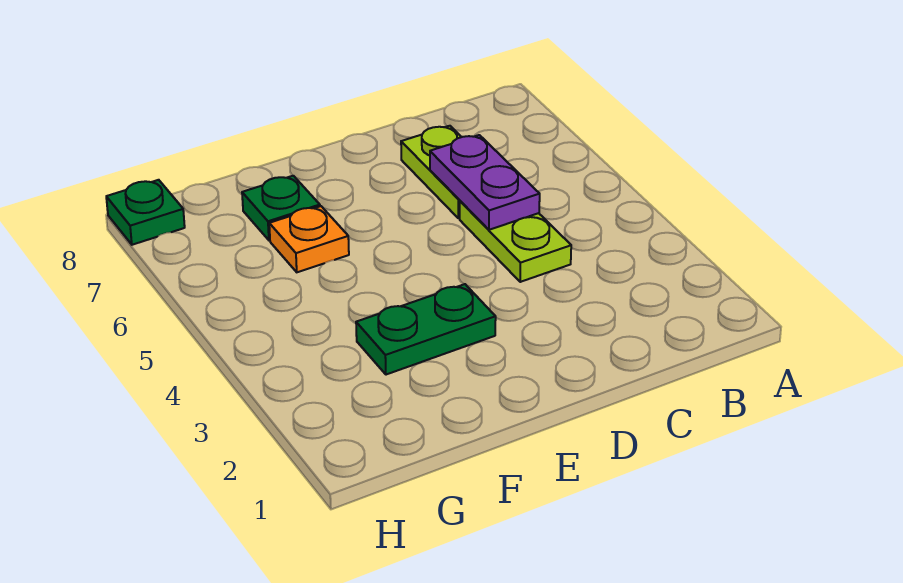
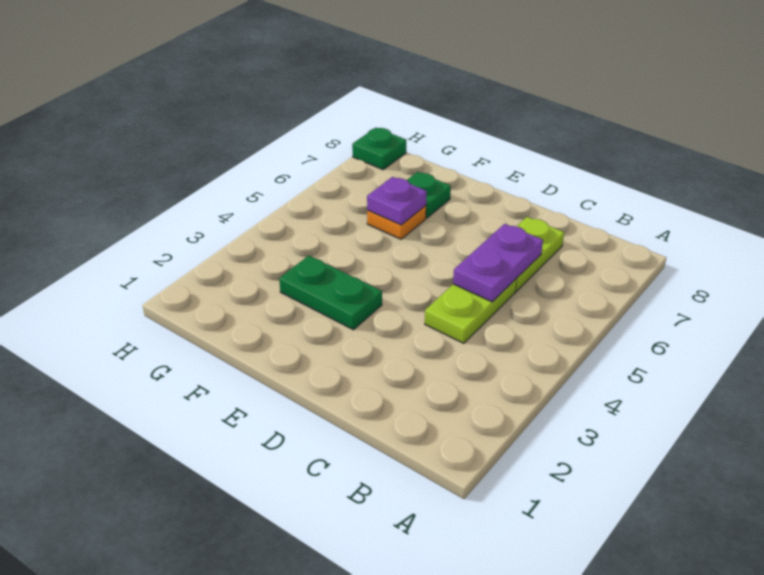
none -> purple 1x1 plate [367,177,427,225]

